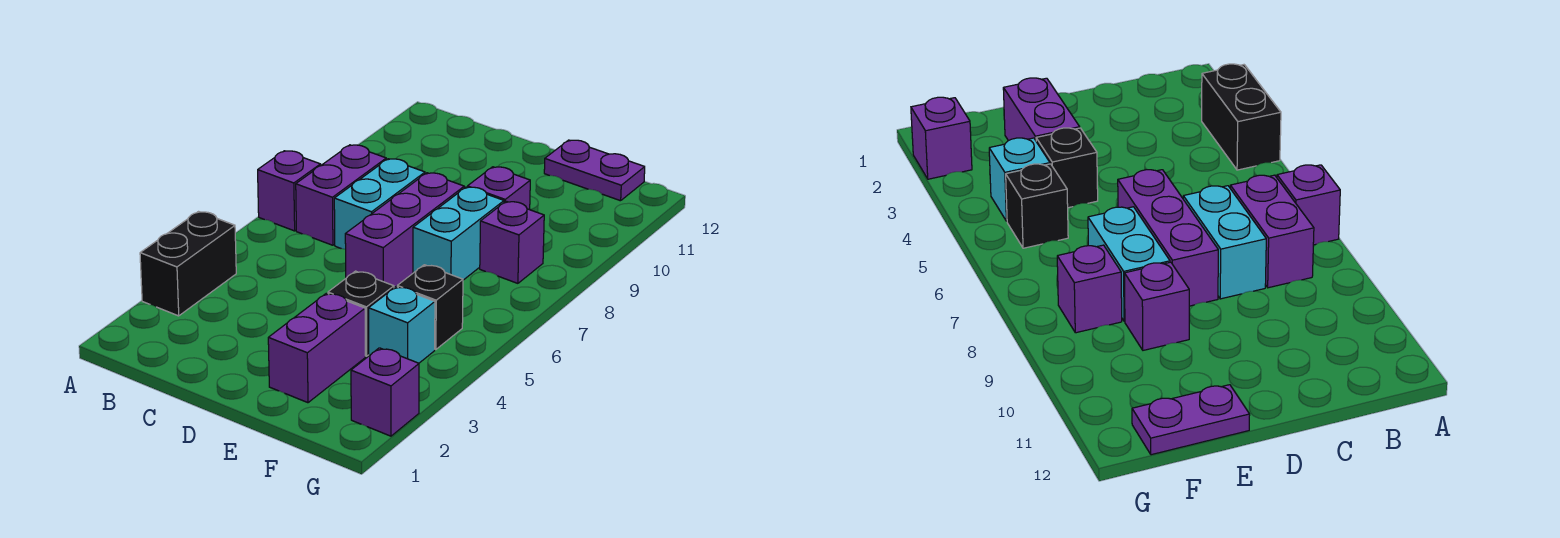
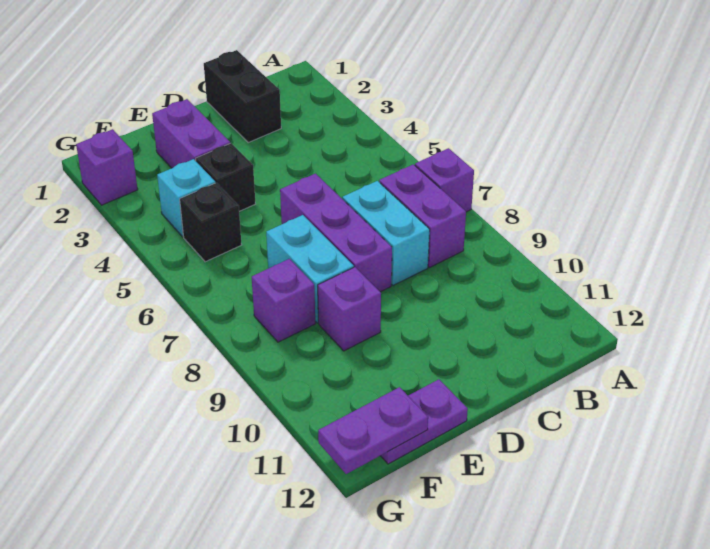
black 1x2 brick [140,212,236,316] -> black 1x2 brick moved to [204,50,281,142]
none -> purple 1x2 plate [318,387,428,474]

